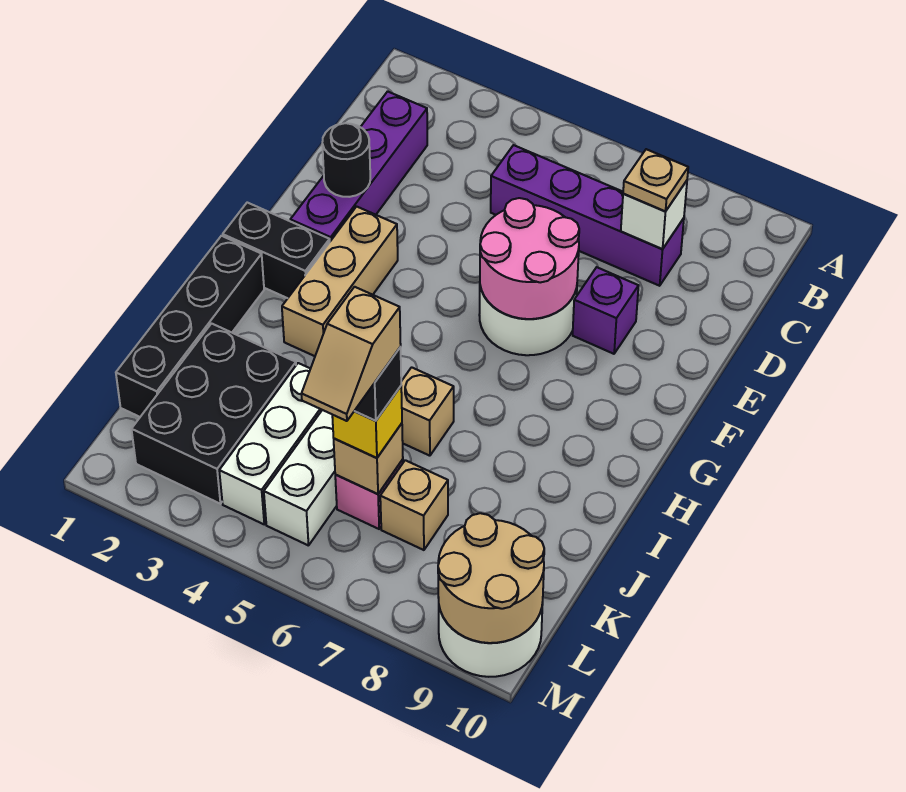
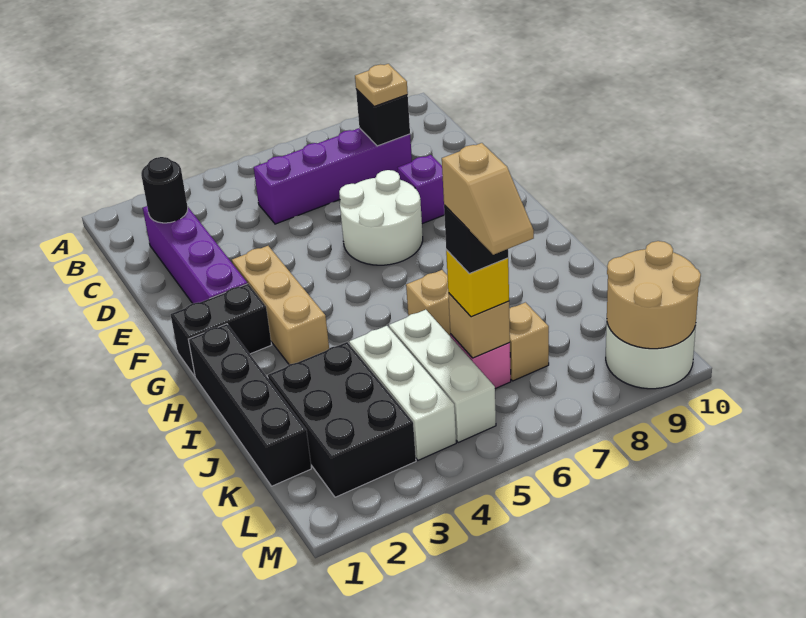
white 1x1 brick [621,181,687,249] -> black 1x1 brick [356,89,410,146]
black 1x1 round brick [322,123,370,197] -> black 1x1 round brick moved to [141,157,188,223]
pink 2x2 round brick [480,198,579,319] -> none

